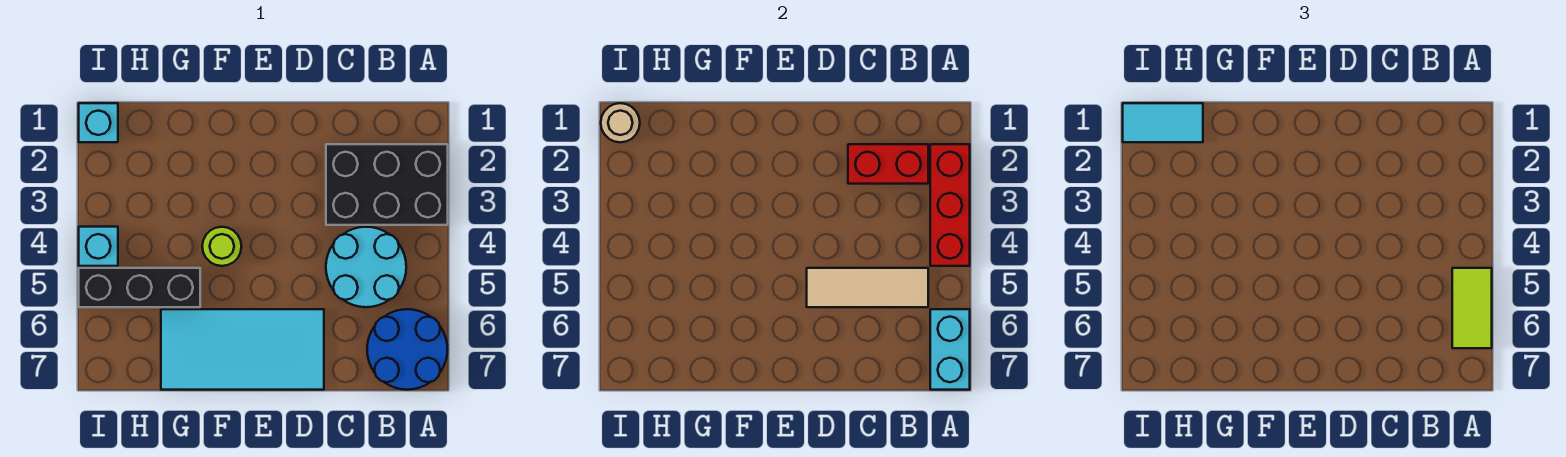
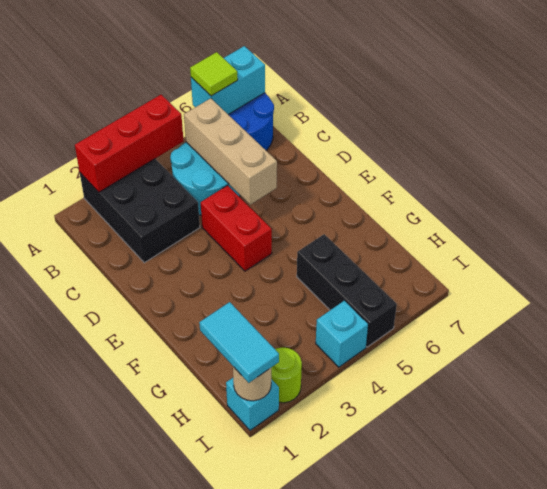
lime 1x2 tile [1452,268,1492,348] -> lime 1x1 tile [190,52,238,96]
red 1x2 brick [848,144,928,184] -> red 1x2 brick moved to [201,185,272,271]
tan 1x3 tile [807,268,928,307] -> tan 1x3 brick [184,98,277,205]
cyan 2x4 tile [161,309,324,390] -> none
lime 1x1 round brick [202,227,241,266] -> lime 1x1 round brick moved to [271,347,302,403]

